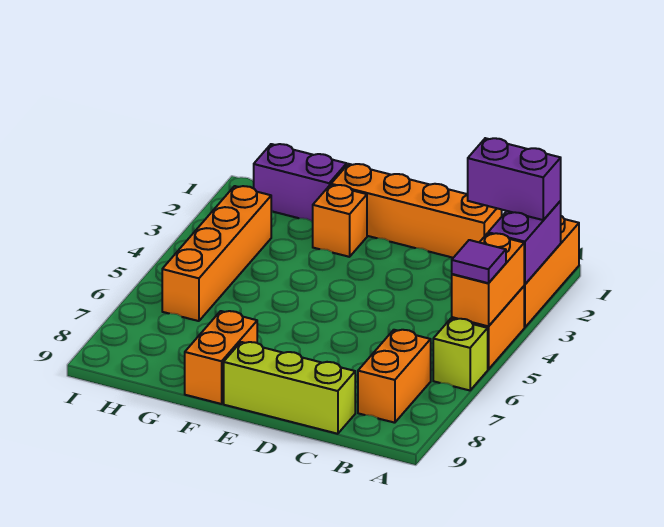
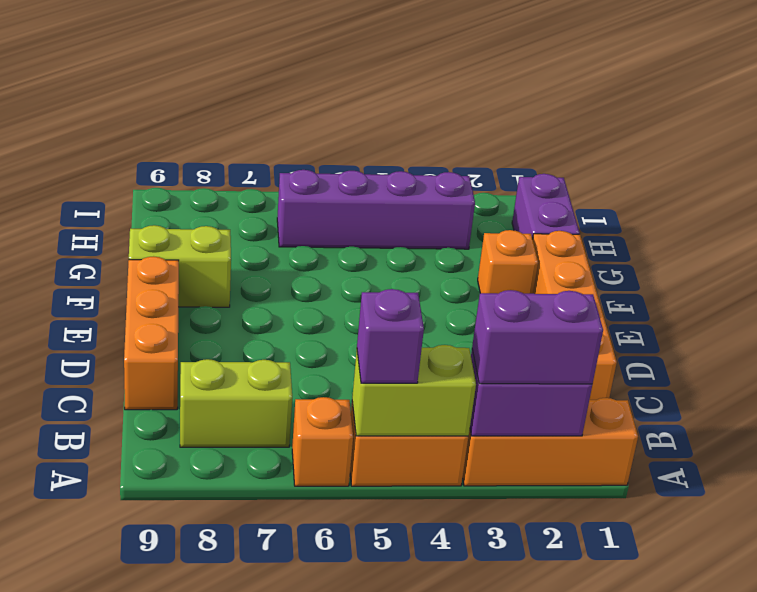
purple 1x2 brick [468,138,561,220] -> purple 1x2 brick turned to [472,290,603,384]
orange 1x2 brick [452,233,525,326] -> lime 1x2 brick [352,345,476,436]
purple 1x1 tile [452,240,506,283] -> purple 1x1 brick [357,289,424,383]
lime 1x1 brick [433,319,488,390] -> orange 1x1 brick [292,397,353,486]
orange 1x2 brick [358,330,431,423] -> lime 1x2 brick [180,359,292,447]
lime 1x3 brick [224,342,355,434] -> orange 1x3 brick [124,256,179,410]
orange 1x2 brick [185,311,257,404] -> lime 1x2 brick [129,225,231,307]
orange 1x4 brick [162,186,271,321] -> purple 1x4 brick [277,170,475,249]

